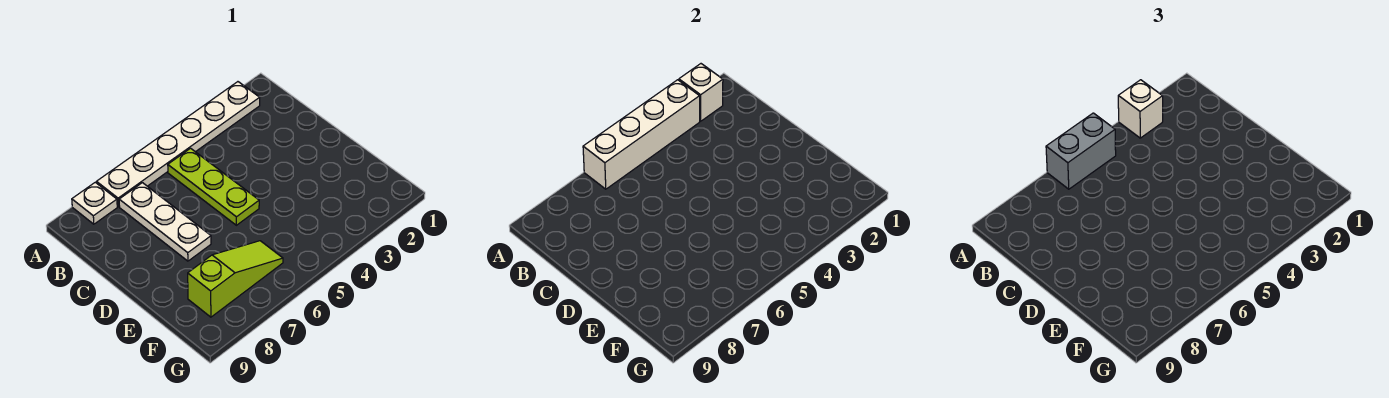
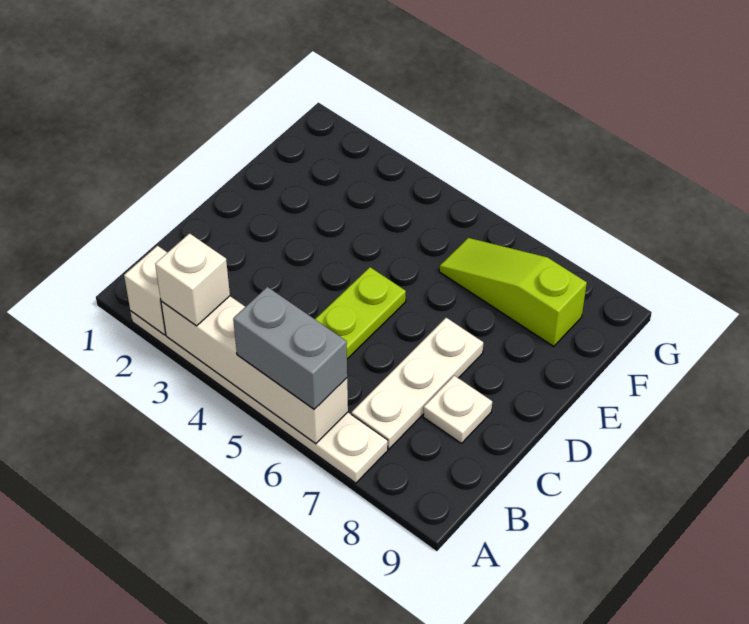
white 1x1 plate [72,182,117,224] -> white 1x1 plate moved to [423,376,492,443]

